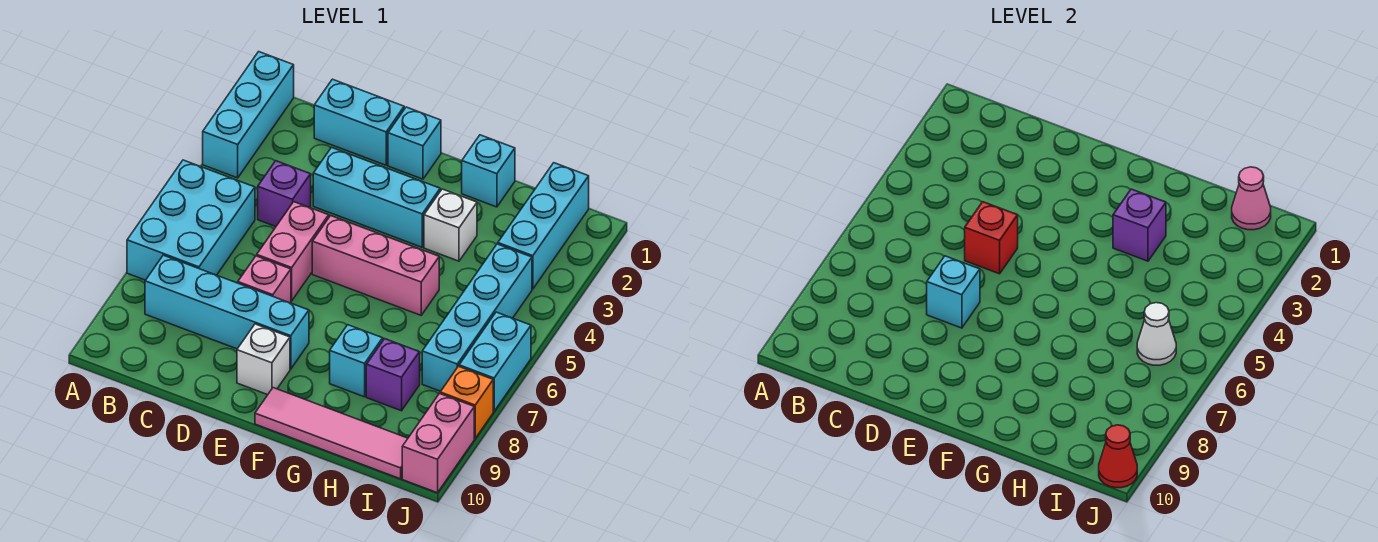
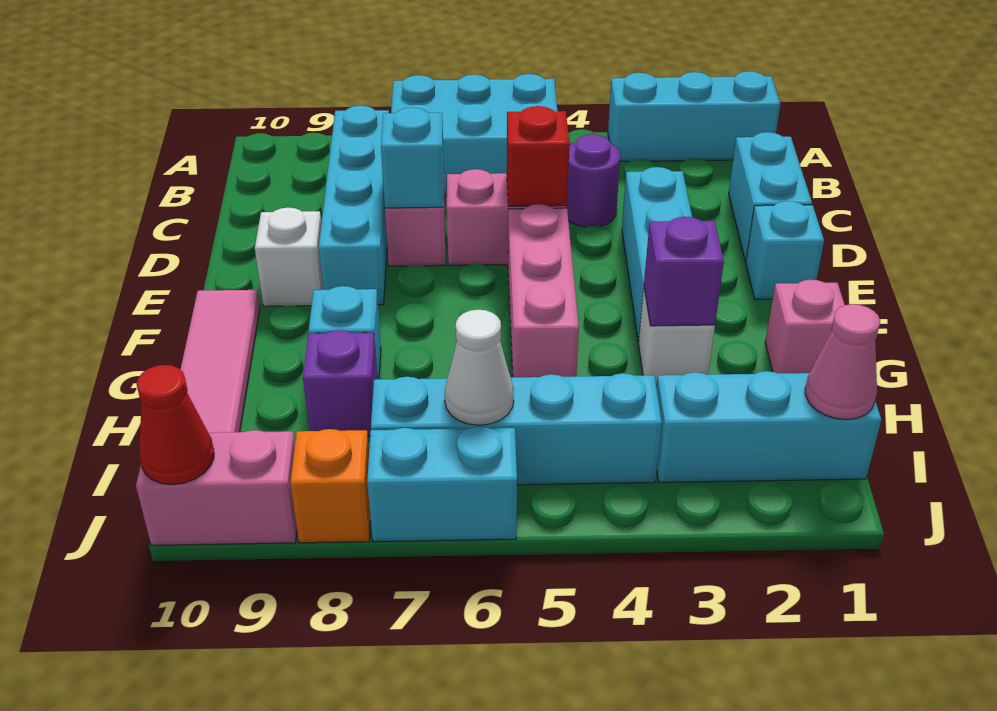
purple 1x1 brick [258,161,311,227] -> purple 1x1 round brick [567,134,620,227]
cyan 1x1 brick [462,135,515,207] -> pink 1x1 brick [765,280,845,373]

